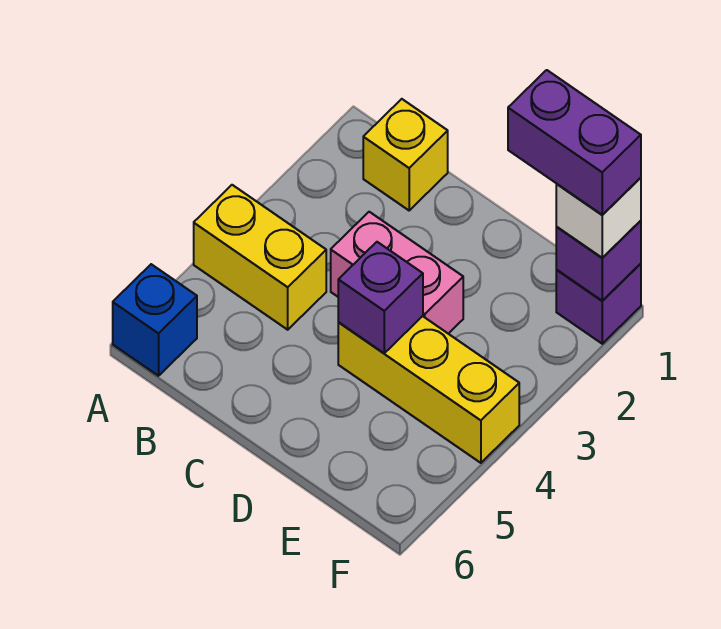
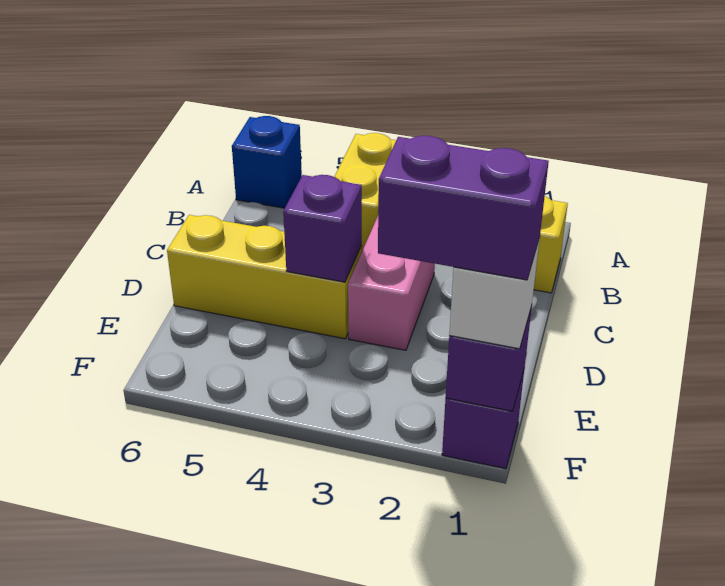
yellow 1x3 brick [338,316,519,463] -> yellow 1x3 brick turned to [167,215,362,339]
purple 1x2 brick [508,70,641,215] -> purple 1x2 brick turned to [378,136,549,280]

